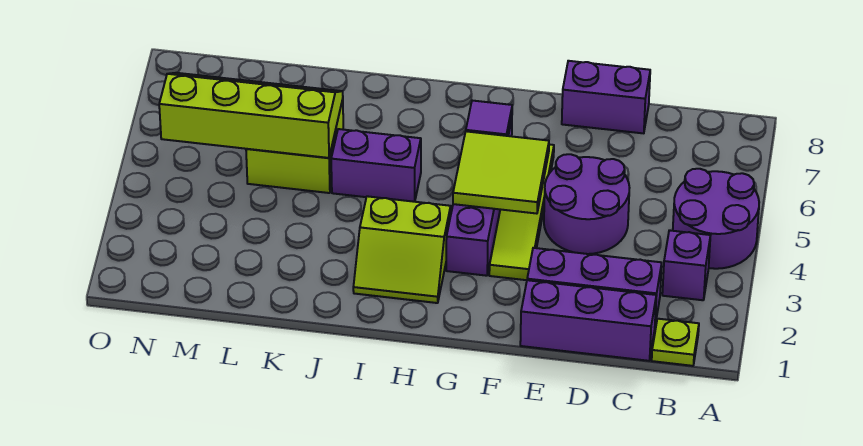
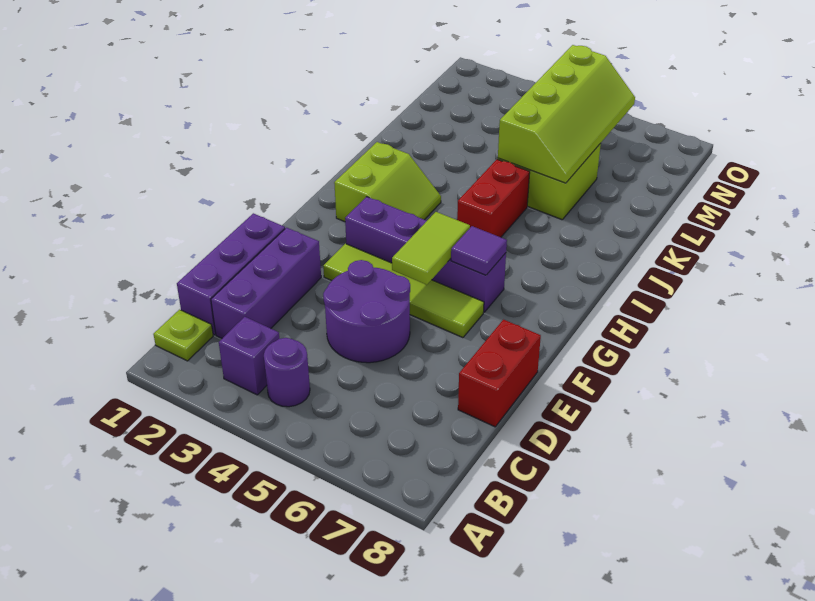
purple 2x2 round brick [673,169,759,269] -> purple 1x1 round brick [264,338,310,407]
purple 1x2 brick [562,61,650,133] -> red 1x2 brick [458,320,541,427]
lime 2x2 tile [453,131,549,214] -> lime 1x2 tile [392,212,470,285]
lime 2x2 slope [353,196,451,303] -> lime 2x2 slope turned to [334,142,441,222]
purple 1x2 brick [331,129,421,202] -> red 1x2 brick [457,159,530,237]

